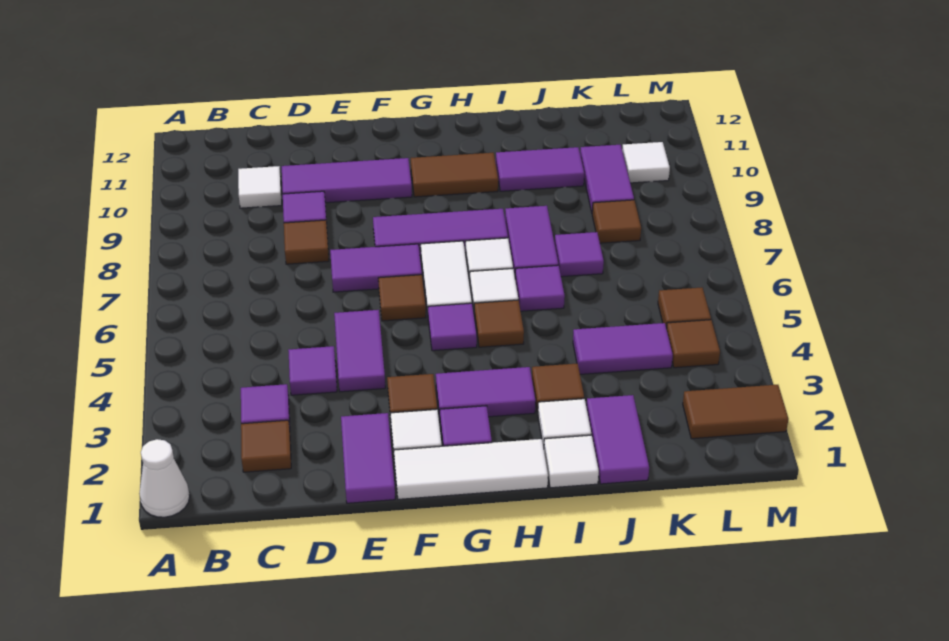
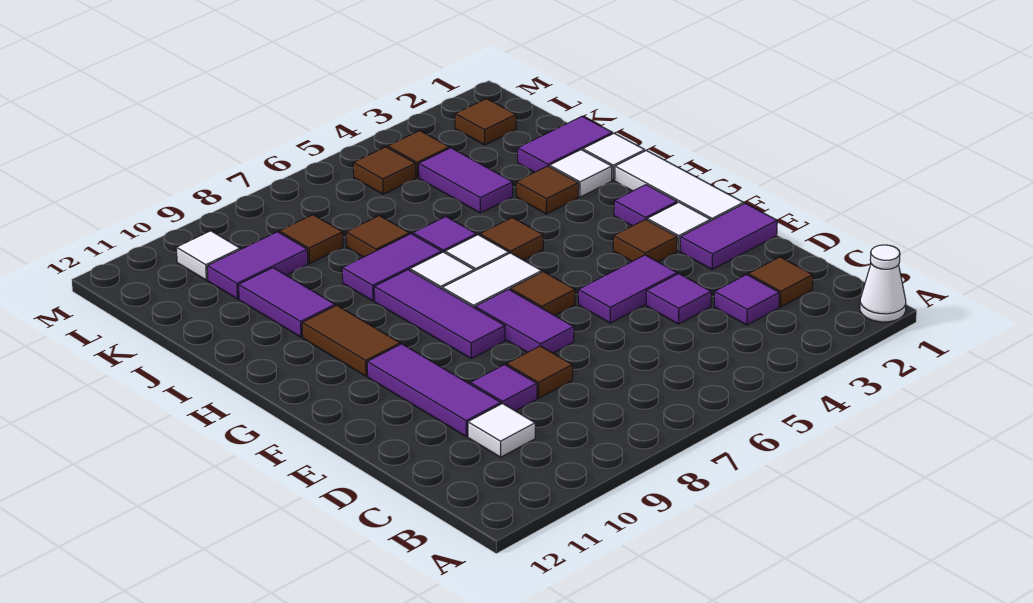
purple 1x2 tile [436,367,536,417] -> none
purple 1x1 tile [428,303,477,351] -> none
purple 1x1 tile [555,232,604,277] -> brown 1x1 tile [346,216,410,257]
brown 1x2 tile [683,385,788,439] -> brown 1x1 tile [455,99,516,145]

